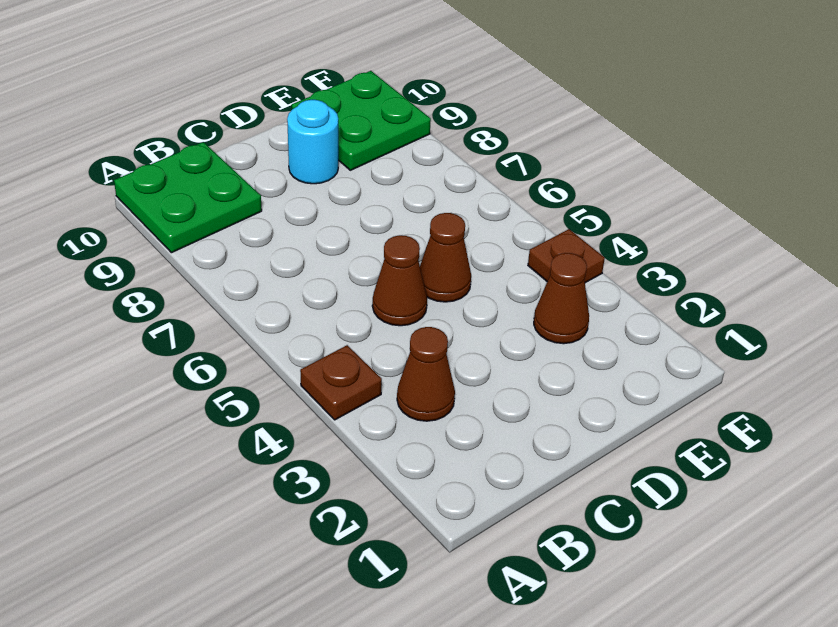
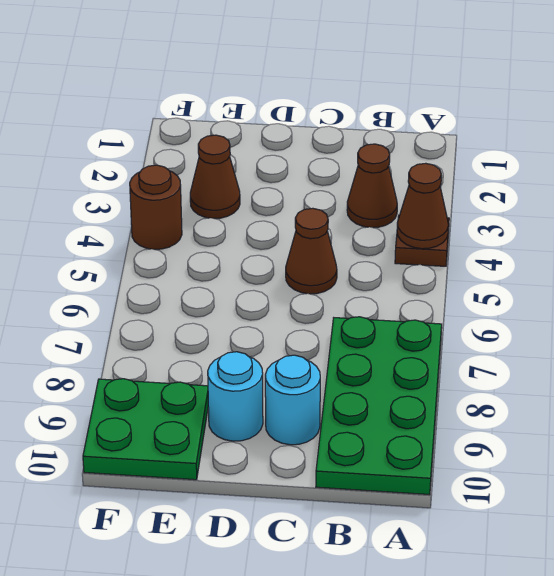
green 2x2 plate [114,142,262,253] -> green 2x4 plate [316,317,442,495]
none -> cyan 1x1 round brick [265,355,320,445]
brown 1x1 cone [420,213,471,302] -> brown 1x1 cone moved to [397,163,449,249]
brown 1x1 plate [528,229,605,283] -> brown 1x1 round brick [130,165,182,249]

